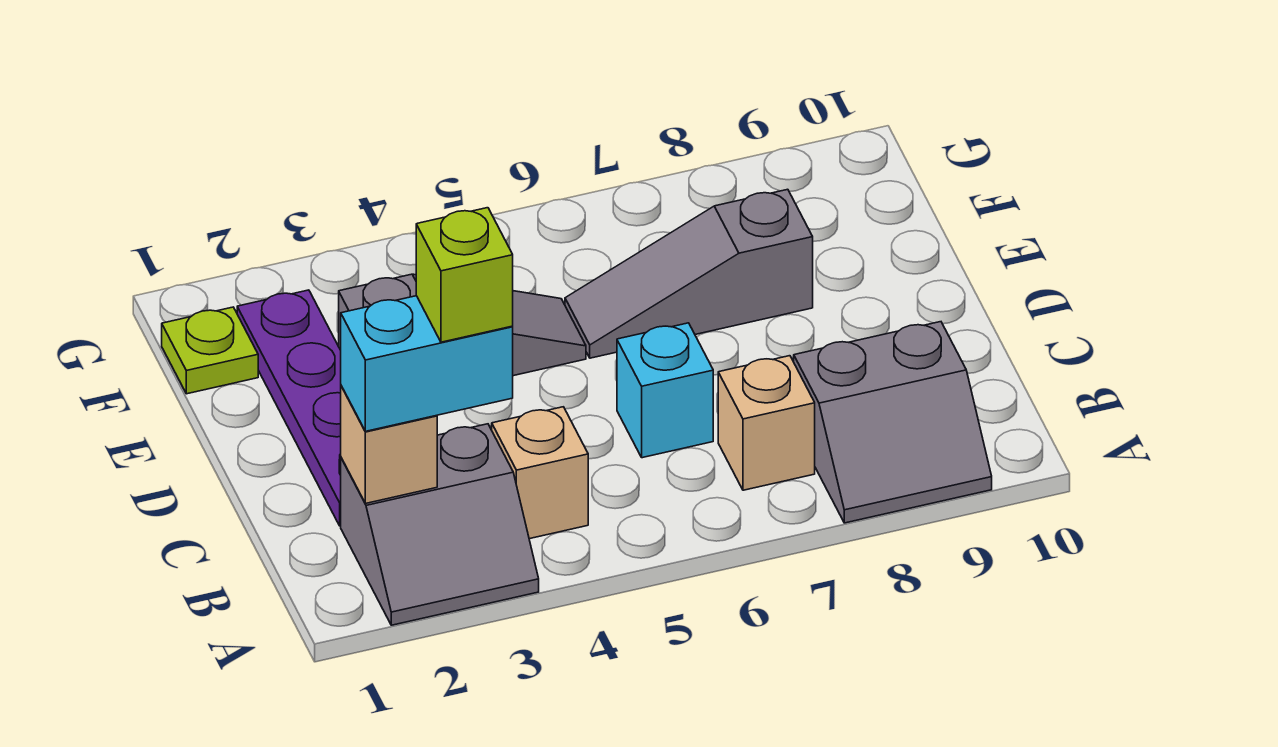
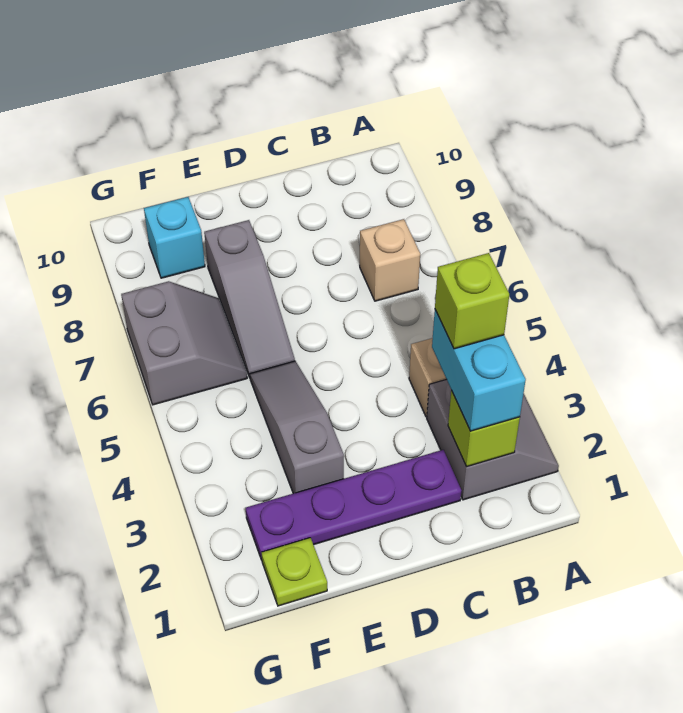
grey 2x2 slope [794,322,992,523] -> grey 2x2 slope moved to [121,281,247,405]
tan 1x1 brick [341,386,437,503] -> lime 1x1 brick [448,391,520,467]
cyan 1x1 brick [617,323,713,458] -> cyan 1x1 brick moved to [144,197,205,278]

